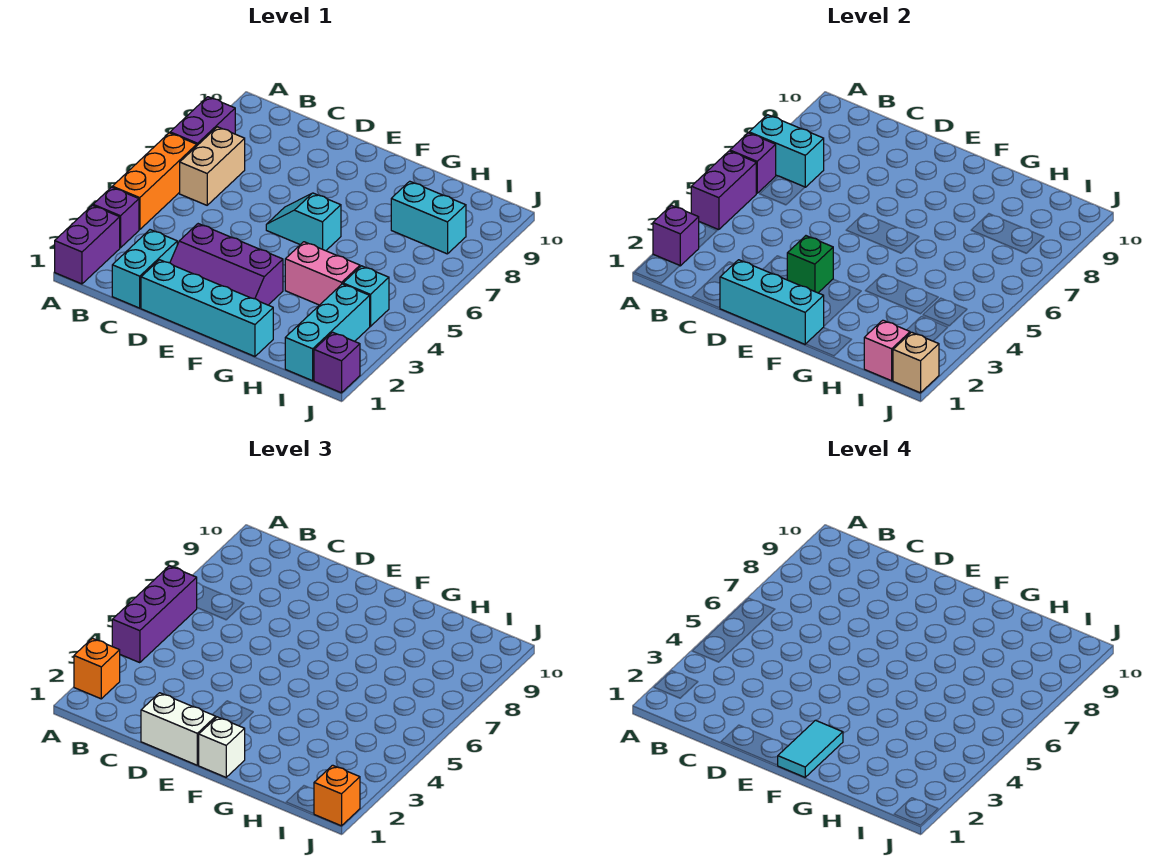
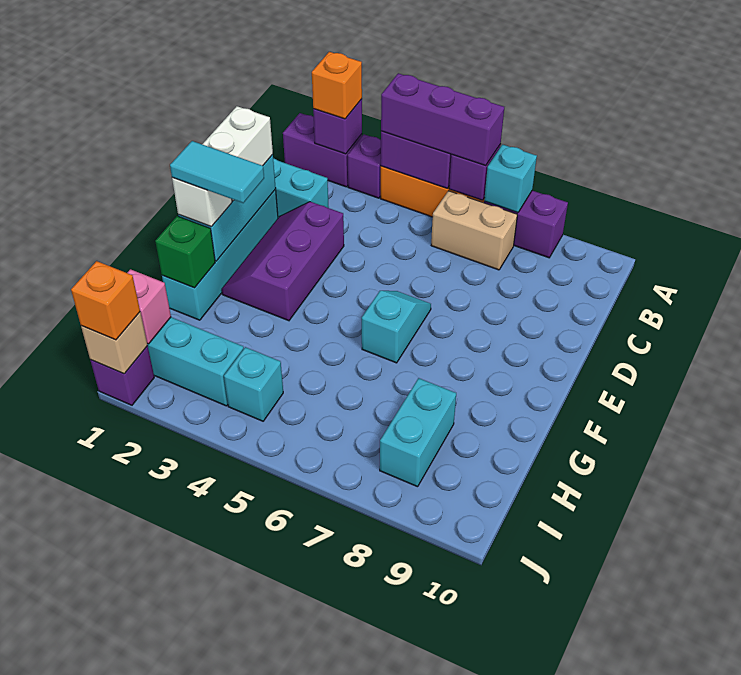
cyan 1x2 brick [749,115,824,187] -> cyan 1x1 brick [484,144,537,213]
green 1x1 brick [787,236,833,293] -> green 1x1 brick moved to [155,216,215,288]
pink 1x2 brick [285,242,360,305] -> none

